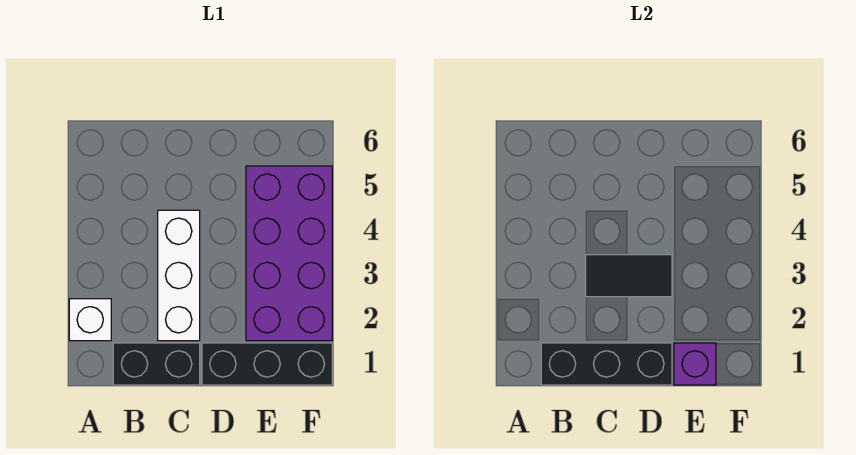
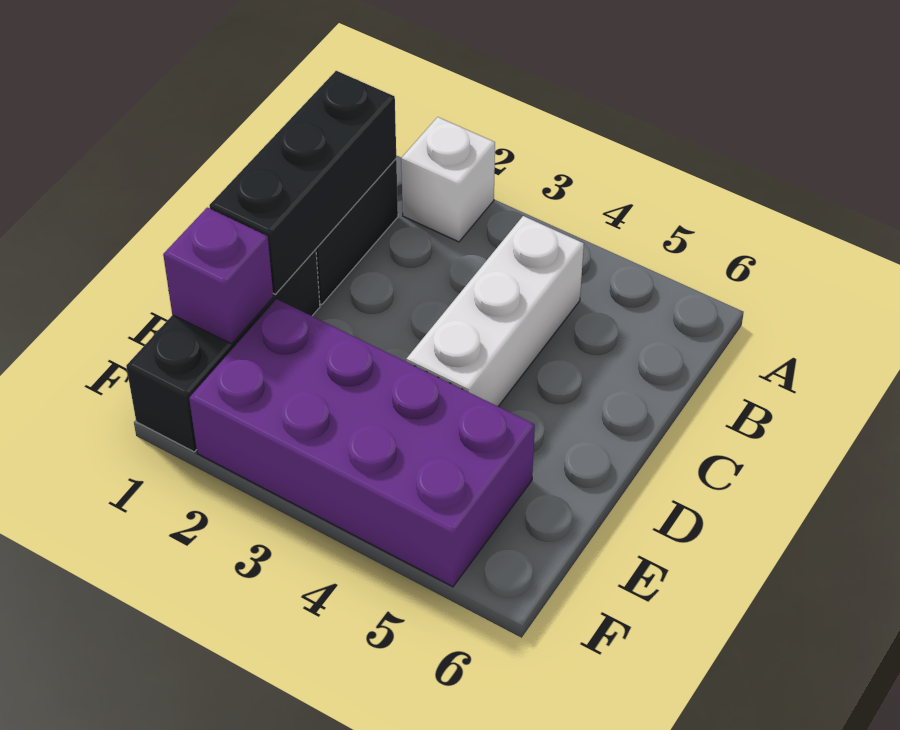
white 1x3 brick [158,210,200,341] -> white 1x3 brick turned to [406,216,584,406]
black 1x2 tile [586,255,672,297] -> none

